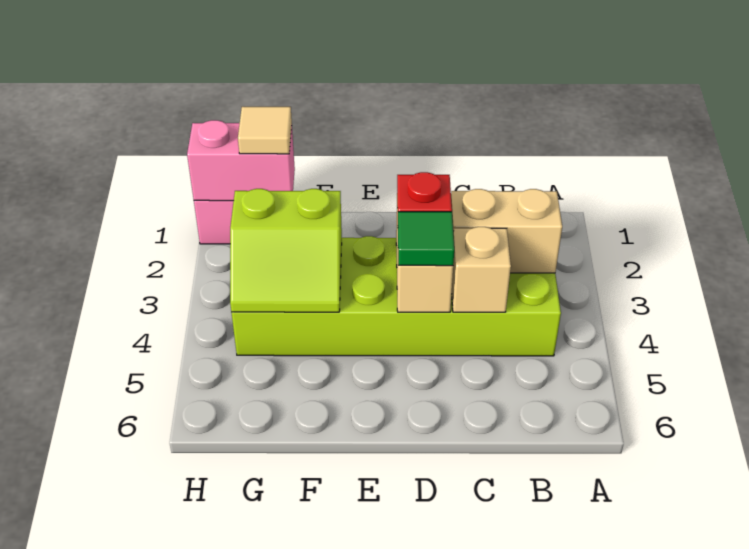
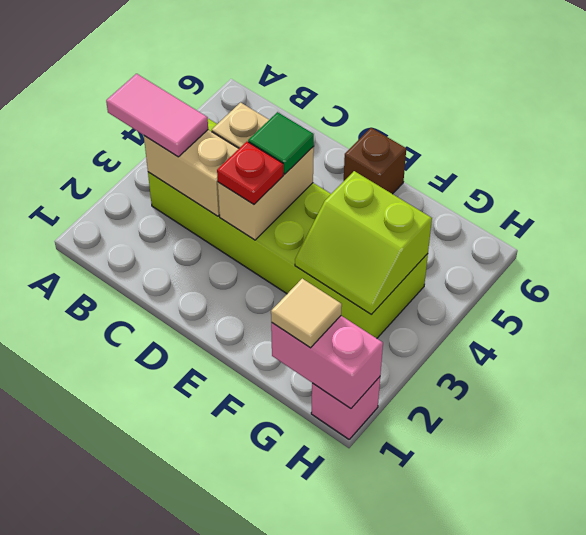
none -> pink 1x2 tile [106,74,208,157]
none -> brown 1x1 brick [344,128,406,194]
lime 2x2 slope [230,189,342,312] -> lime 2x2 slope turned to [295,171,432,315]

